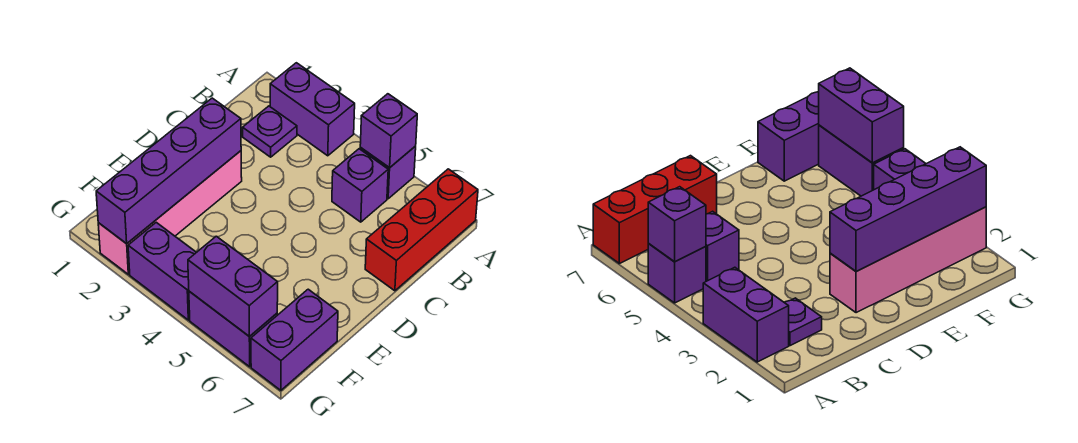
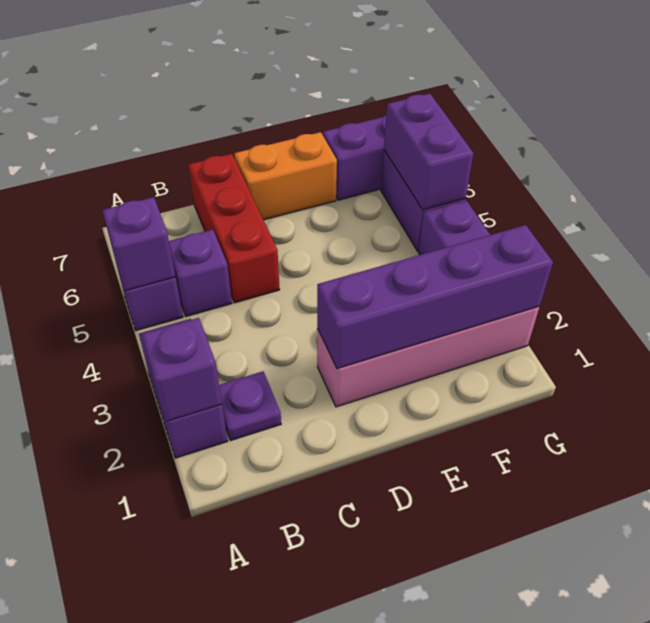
none -> purple 1x1 brick [142,318,222,422]
red 1x3 brick [365,169,478,291] -> red 1x3 brick turned to [188,154,280,303]
none -> orange 1x2 brick [234,132,337,220]

